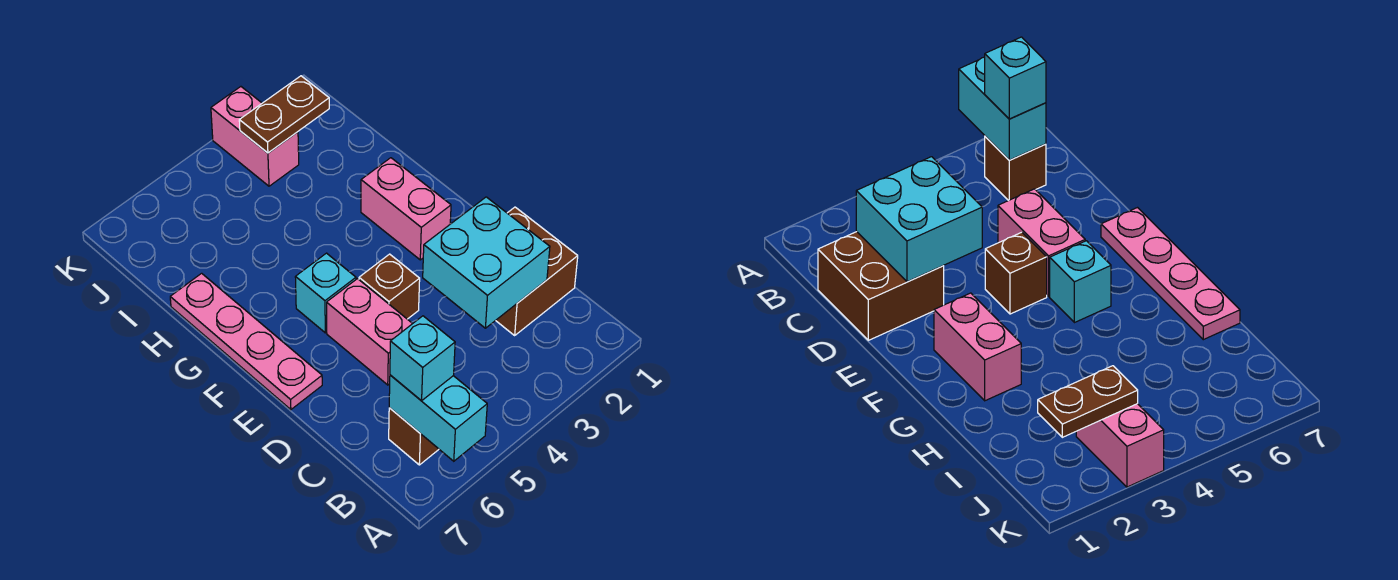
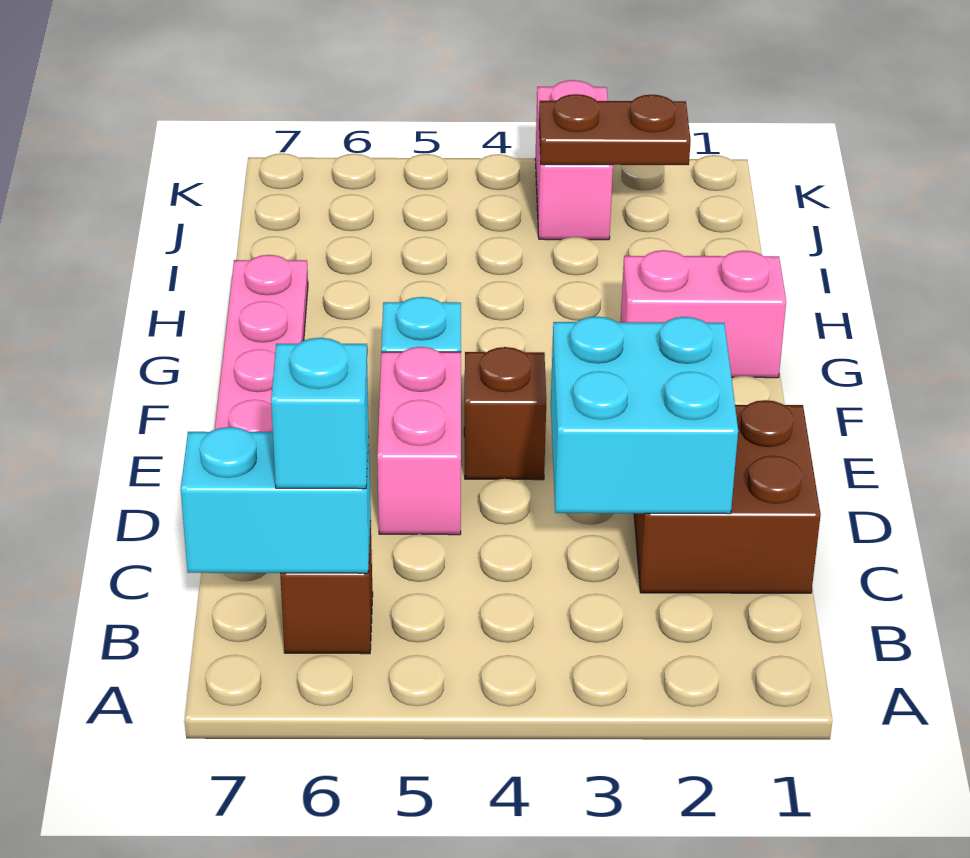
cyan 1x2 brick [389,375,487,461] -> cyan 1x2 brick turned to [181,427,371,573]
pink 1x2 brick [361,158,451,260] -> pink 1x2 brick turned to [621,250,786,378]

